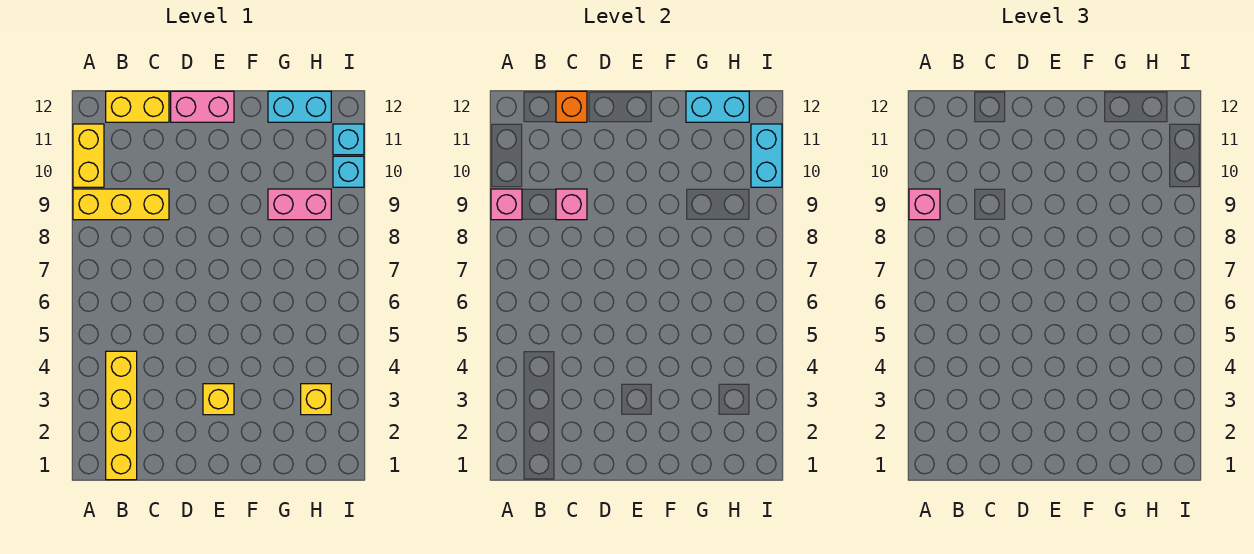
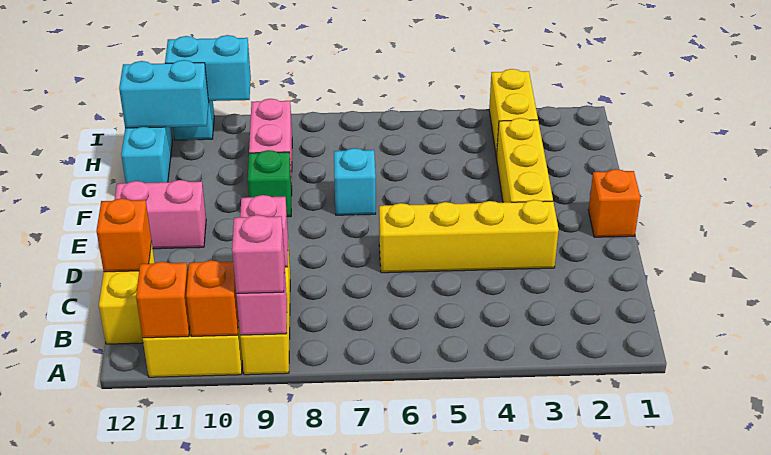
none -> orange 1x1 brick [186,260,239,336]
none -> orange 1x1 brick [136,262,190,338]
yellow 1x4 brick [106,351,137,480] -> yellow 1x4 brick moved to [379,200,559,273]
pink 1x2 brick [171,91,234,122] -> pink 1x2 brick turned to [115,180,206,249]
none -> orange 1x1 brick [588,169,641,237]
yellow 1x1 brick [203,384,234,415] -> yellow 1x3 brick [497,118,553,203]
none -> green 1x1 brick [248,150,292,217]
cyan 1x2 brick [686,91,749,122] -> cyan 1x2 brick turned to [119,60,209,128]
yellow 1x1 brick [301,384,331,415] -> yellow 1x2 brick [489,69,538,157]
cyan 1x1 brick [333,156,364,187] -> cyan 1x1 brick moved to [334,148,376,215]

